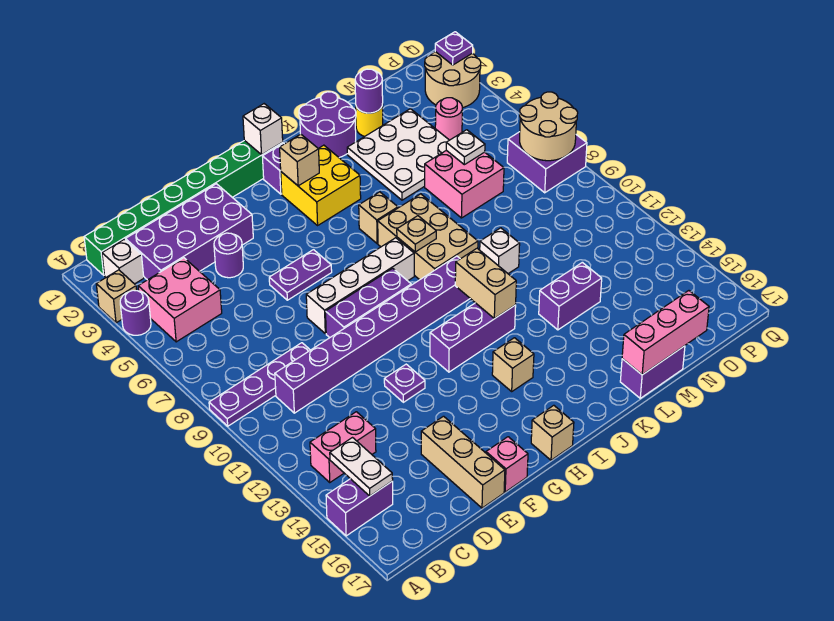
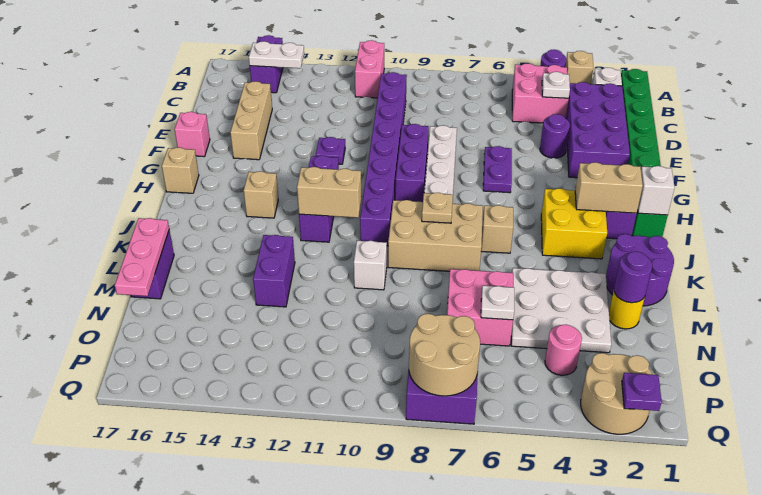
purple 1x4 plate [209,343,310,426] -> none
pink 1x2 brick [310,412,376,482] -> pink 1x2 brick moved to [355,40,384,98]
none -> white 1x1 plate [542,72,570,98]
tan 1x3 brick [421,416,505,508] -> tan 1x3 brick turned to [230,81,272,160]
tan 1x1 brick [280,134,319,186] -> tan 1x2 brick [575,162,643,213]
pink 1x3 brick [622,291,709,375] -> pink 1x3 plate [115,218,169,296]

